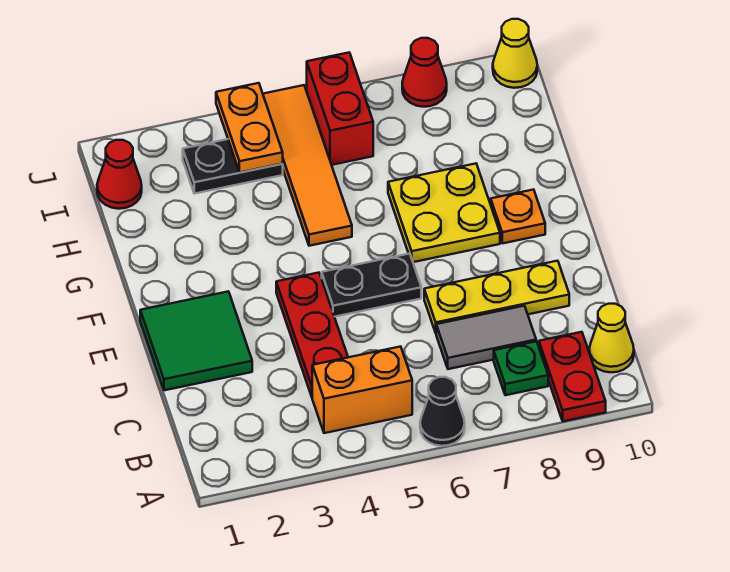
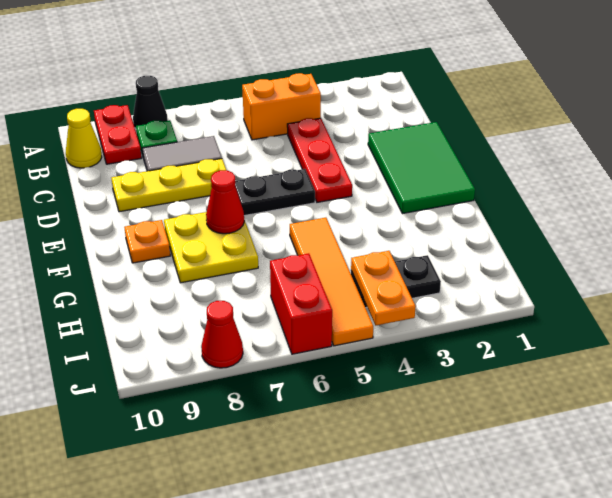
black 1x1 cone [420,377,465,446] -> black 1x1 cone moved to [133,76,168,129]
green 2x2 tile [140,291,252,390] -> green 2x3 tile [368,122,475,214]
red 1x1 cone [97,140,142,209] -> red 1x1 cone moved to [206,170,244,234]
yellow 1x1 cone [493,19,537,88] -> none

